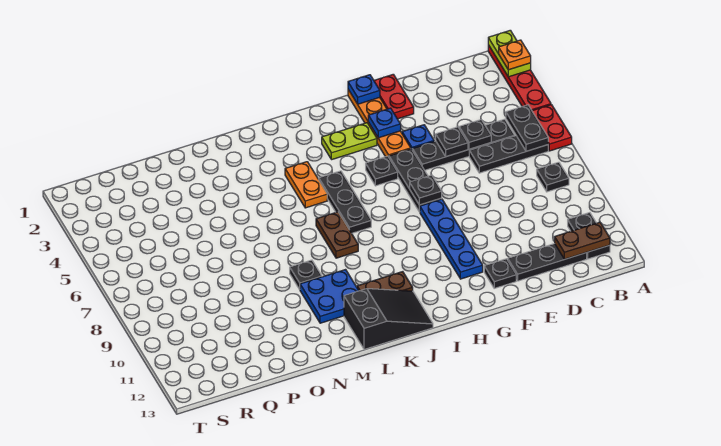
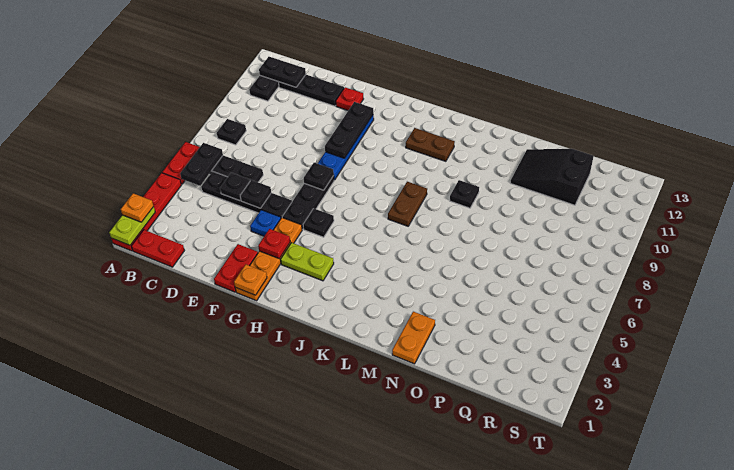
none -> red 1x2 plate [131,230,184,267]
brown 1x2 plate [555,222,610,259] -> black 1x2 plate [259,57,306,87]
black 1x1 plate [484,259,516,288] -> red 1x1 plate [336,87,363,110]
blue 1x1 plate [348,75,380,104] -> orange 1x1 plate [234,265,267,295]
blue 1x1 plate [368,108,401,138] -> red 1x1 plate [258,229,290,258]
black 1x3 plate [319,171,371,233] -> black 1x3 plate moved to [325,102,373,158]
black 2x3 slope [344,289,433,349] -> black 2x3 slope moved to [510,149,593,205]
orange 1x2 plate [285,162,327,208] -> orange 1x2 plate moved to [392,312,435,364]
blue 2x2 plate [300,270,359,323] -> none

